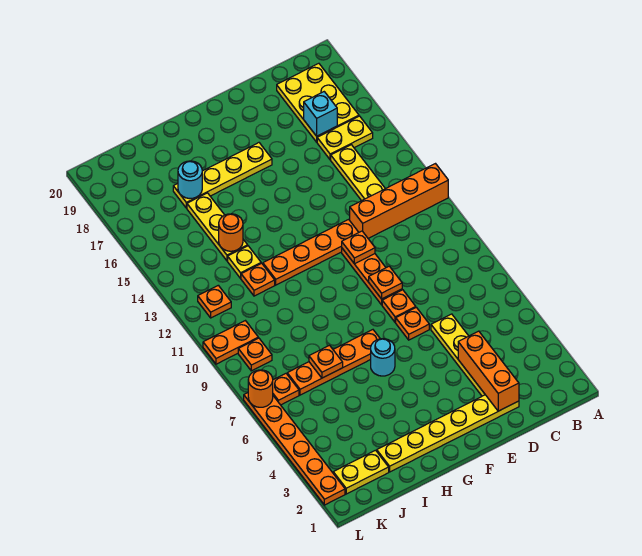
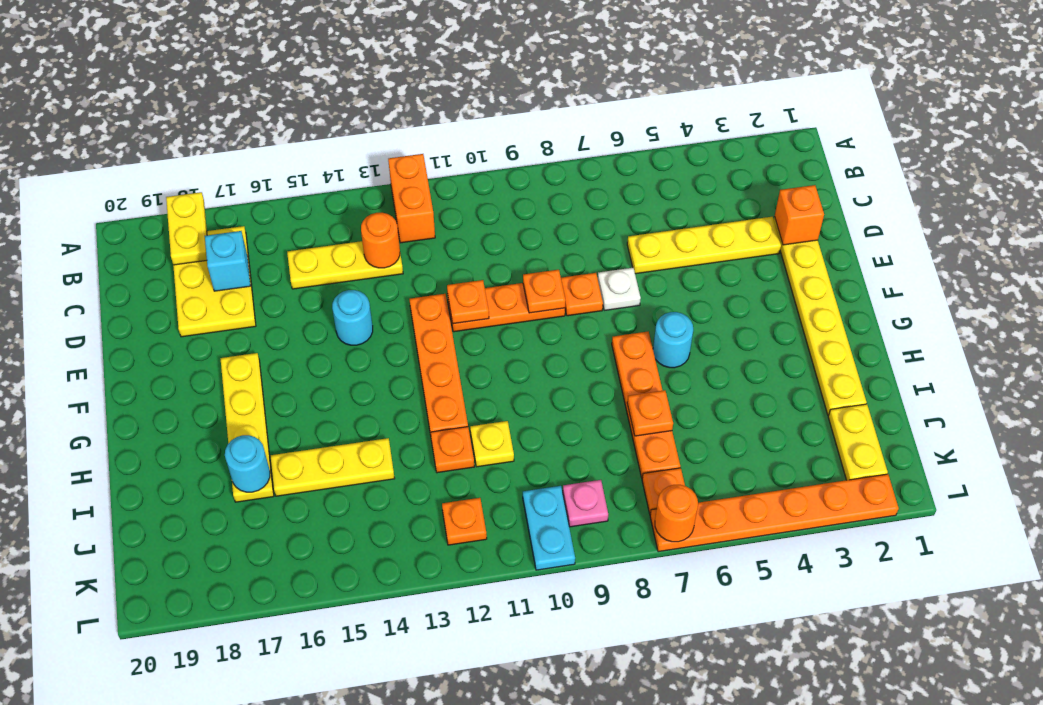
orange 1x4 brick [350,164,448,238] -> orange 1x2 brick [388,154,435,243]
yellow 1x2 plate [317,116,373,160] -> yellow 1x2 plate moved to [166,192,207,265]
yellow 2x3 plate [277,63,359,142] -> yellow 2x3 plate turned to [173,226,256,337]
orange 1x3 brick [458,331,519,411] -> orange 1x1 brick [775,185,824,245]
orange 1x1 plate [396,307,429,340] -> white 1x1 plate [598,268,641,310]
none -> cyan 1x1 round brick [332,290,373,345]
yellow 1x1 plate [228,246,261,278] -> yellow 1x1 plate moved to [470,421,514,467]
orange 1x1 round brick [219,214,243,251] -> orange 1x1 round brick moved to [361,213,400,268]
orange 1x1 plate [238,338,272,371] -> pink 1x1 plate [563,480,608,527]
orange 1x2 plate [203,321,258,364] -> cyan 1x2 plate [523,486,575,570]

